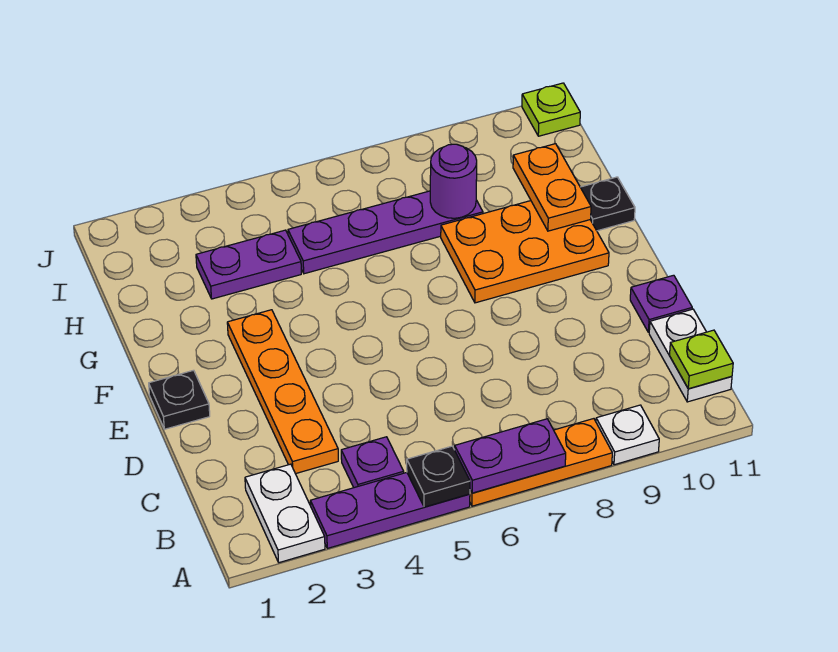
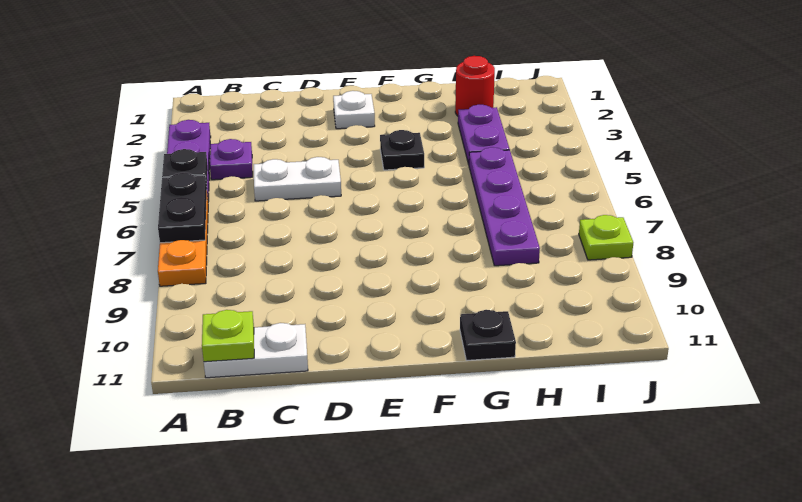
white 1x2 plate [245,464,325,563] -> white 1x2 plate moved to [254,157,341,201]
purple 1x2 plate [455,419,566,493] -> black 1x2 plate [158,173,207,243]
white 1x1 plate [596,405,659,465] -> white 1x1 plate moved to [333,91,375,129]
orange 1x4 plate [227,310,338,474] -> none
purple 1x1 plate [630,275,692,332] -> none
black 1x1 plate [149,370,210,429] -> black 1x1 plate moved to [380,130,424,170]
orange 2x3 plate [441,201,609,303] -> none
orange 1x2 plate [513,144,591,231] -> none
none -> red 1x1 round brick [455,56,495,116]
purple 1x1 round brick [430,144,477,218] -> none
lime 1x1 plate [522,83,580,136] -> lime 1x1 plate moved to [579,215,633,260]

